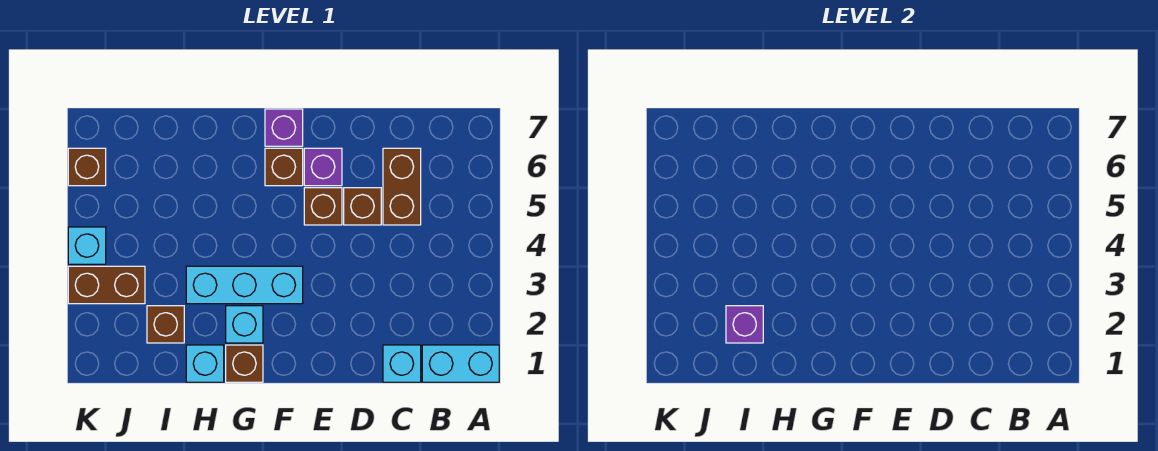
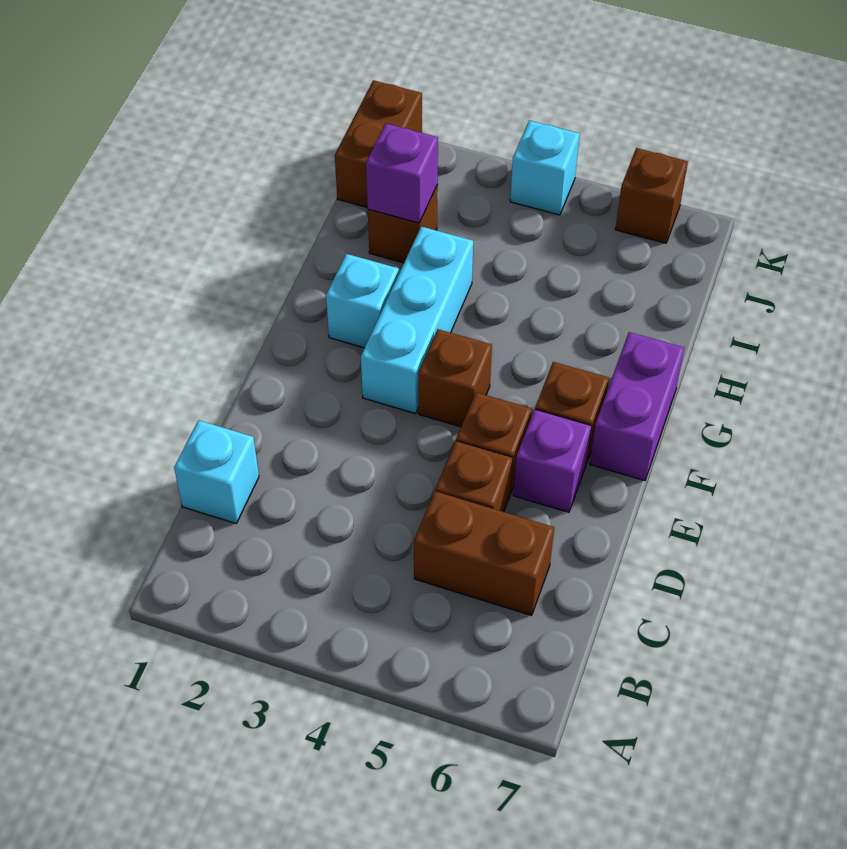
cyan 1x2 brick [422,345,499,382] -> none
purple 1x1 brick [265,109,303,146] -> purple 1x2 brick [590,332,684,481]
brown 1x1 brick [226,345,263,382] -> brown 1x1 brick moved to [418,329,492,427]
cyan 1x1 brick [186,345,224,382] -> none
brown 1x2 brick [68,266,145,304] -> brown 1x2 brick moved to [335,80,422,208]

